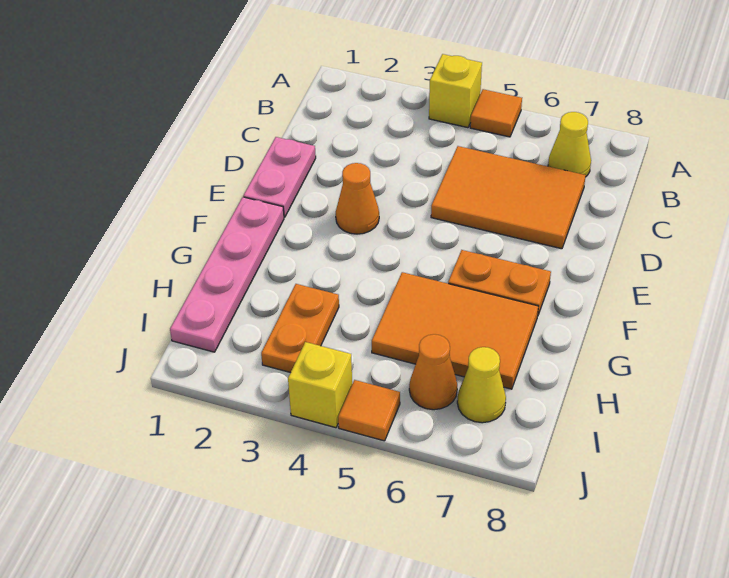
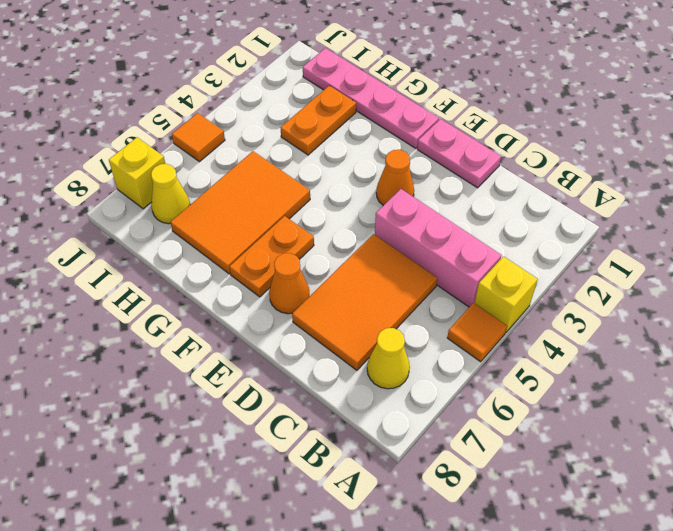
none -> pink 1x3 brick [375,189,501,307]
orange 1x2 plate [261,284,339,373] -> orange 1x2 plate turned to [281,86,356,155]
orange 1x1 cone [409,334,457,410] -> orange 1x1 cone moved to [269,253,310,314]
yellow 1x1 brick [288,342,352,428] -> yellow 1x1 brick moved to [109,137,165,209]

